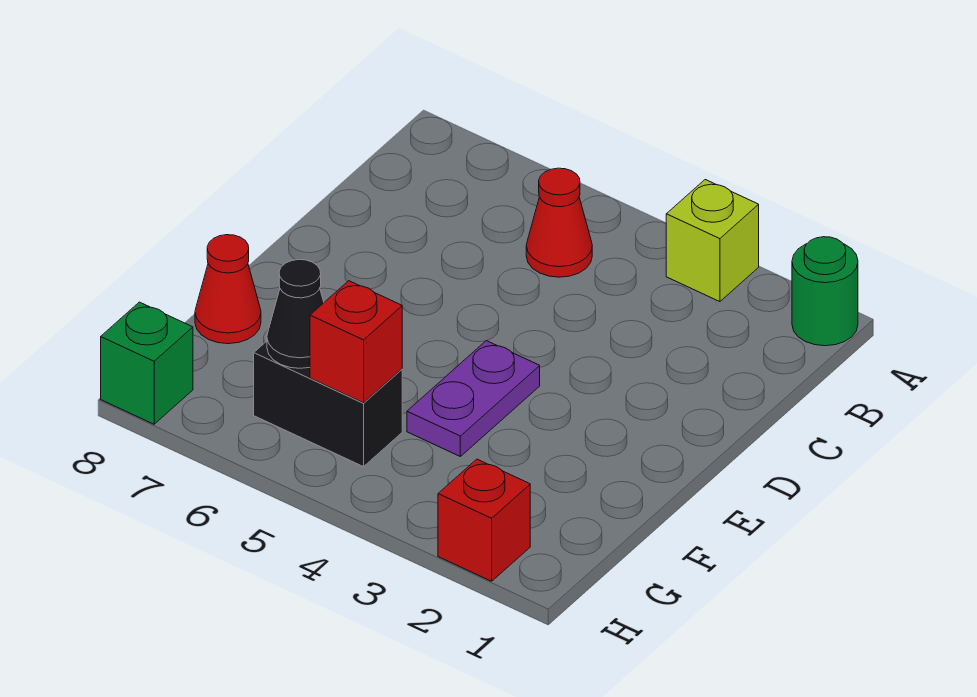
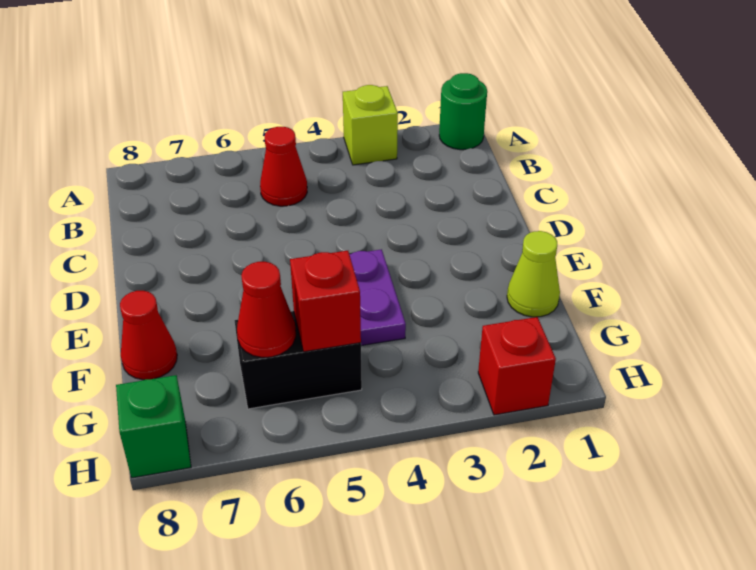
none -> lime 1x1 cone [507,231,560,317]
black 1x1 cone [267,260,324,368] -> red 1x1 cone [237,262,296,357]

